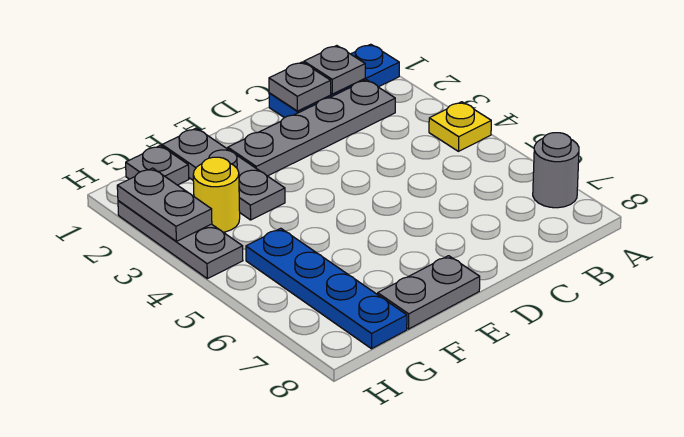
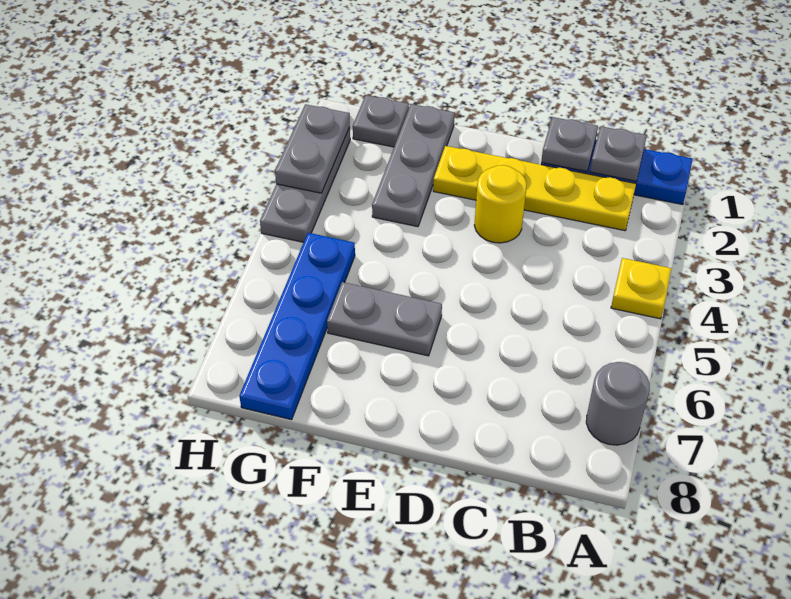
grey 1x4 plate [228,80,395,176] -> yellow 1x4 plate [433,146,636,231]
grey 1x2 plate [378,256,480,329] -> grey 1x2 plate moved to [327,282,442,356]
yellow 1x1 round brick [193,157,240,232] -> yellow 1x1 round brick moved to [474,165,527,243]

